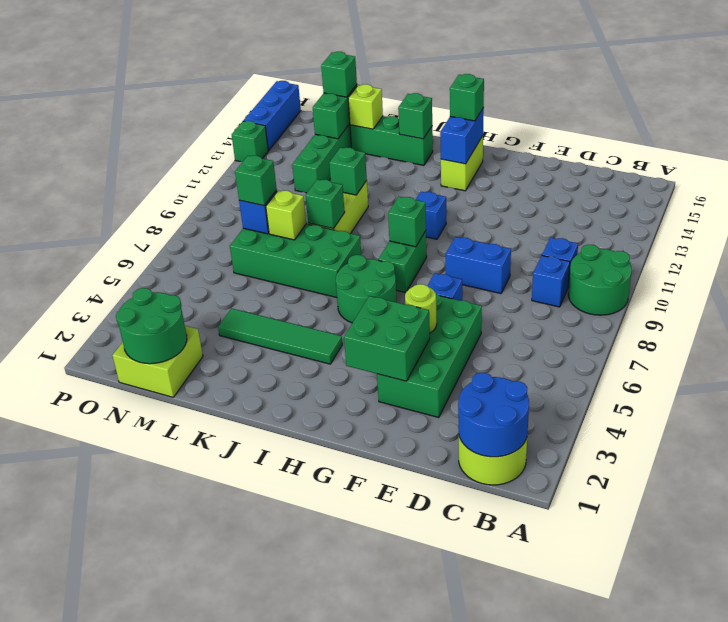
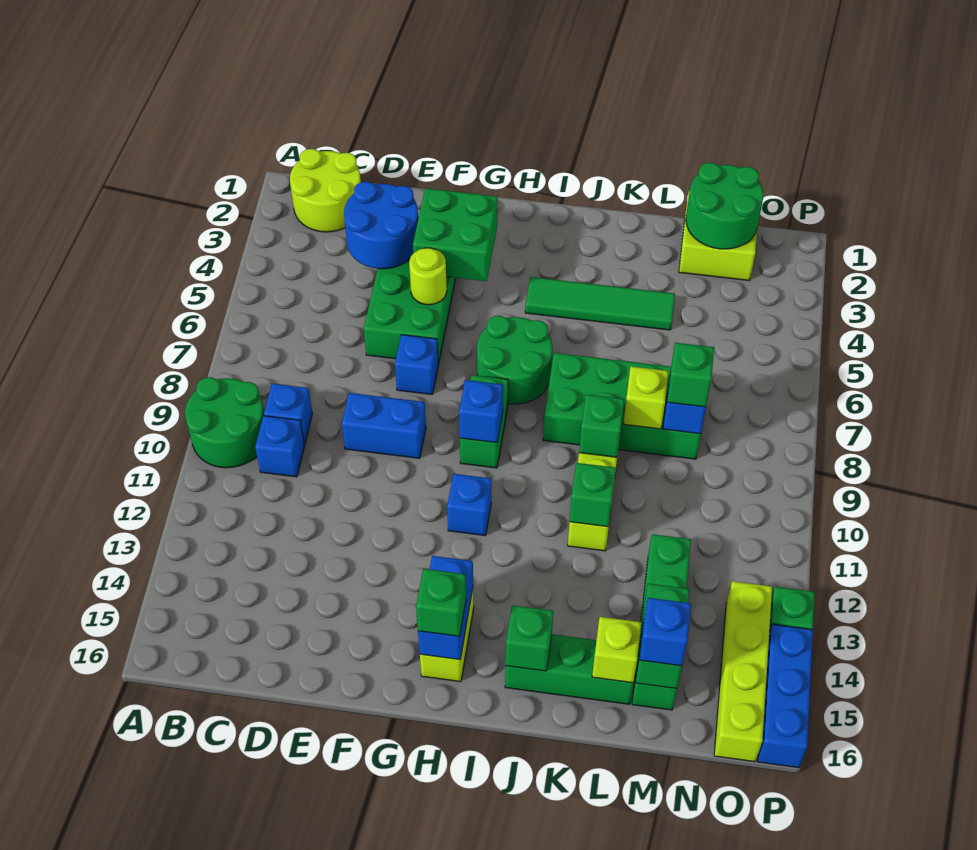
blue 2x2 round brick [458,373,529,457] -> blue 2x2 round brick moved to [344,182,418,269]
green 1x1 brick [388,197,426,247] -> blue 1x1 brick [459,380,503,443]
green 1x1 brick [321,52,357,97] -> blue 1x1 brick [640,598,691,666]
none -> lime 1x4 brick [714,581,772,762]

